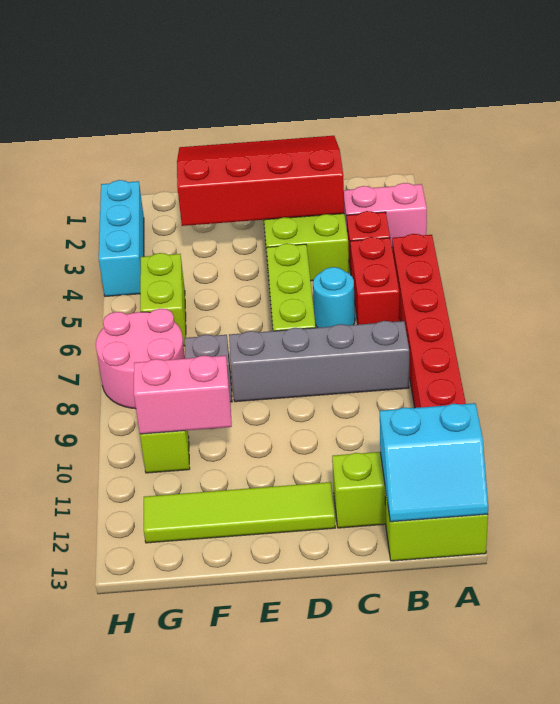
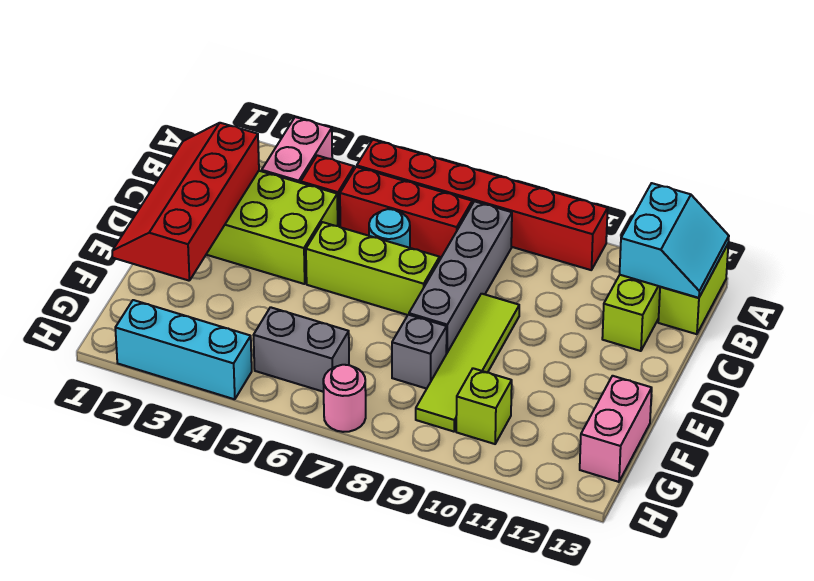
red 1x2 brick [350,237,399,325] -> red 1x3 brick [340,167,472,259]
red 3x4 slope [177,136,345,226] -> red 2x4 slope [112,123,259,281]
lime 1x4 tile [144,482,335,543] -> lime 1x4 tile moved to [416,294,519,432]
pink 1x2 brick [134,356,232,434] -> pink 1x2 brick moved to [580,376,652,482]
lime 1x2 brick [140,253,186,346] -> grey 1x2 brick [253,307,349,392]
pink 2x2 round brick [96,309,185,409] -> pink 1x1 round brick [323,365,366,432]

